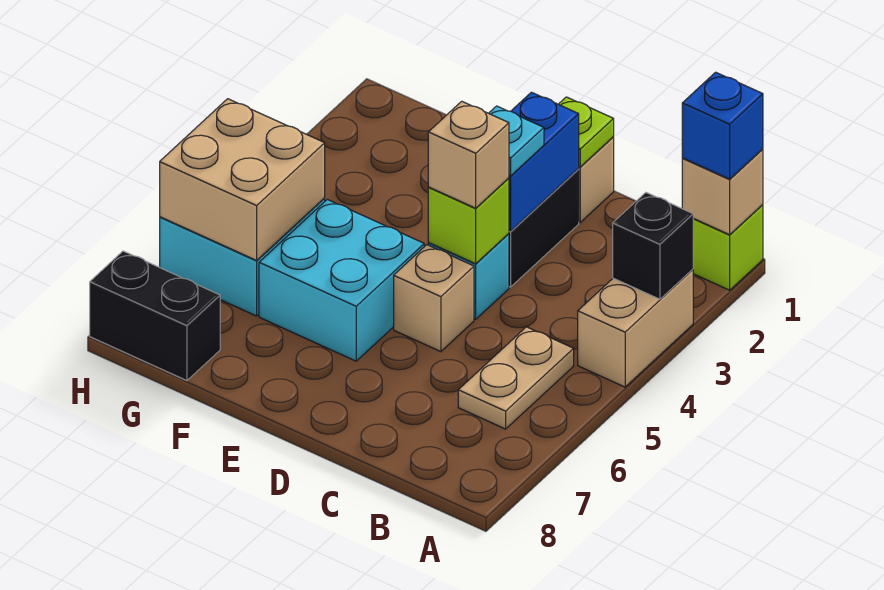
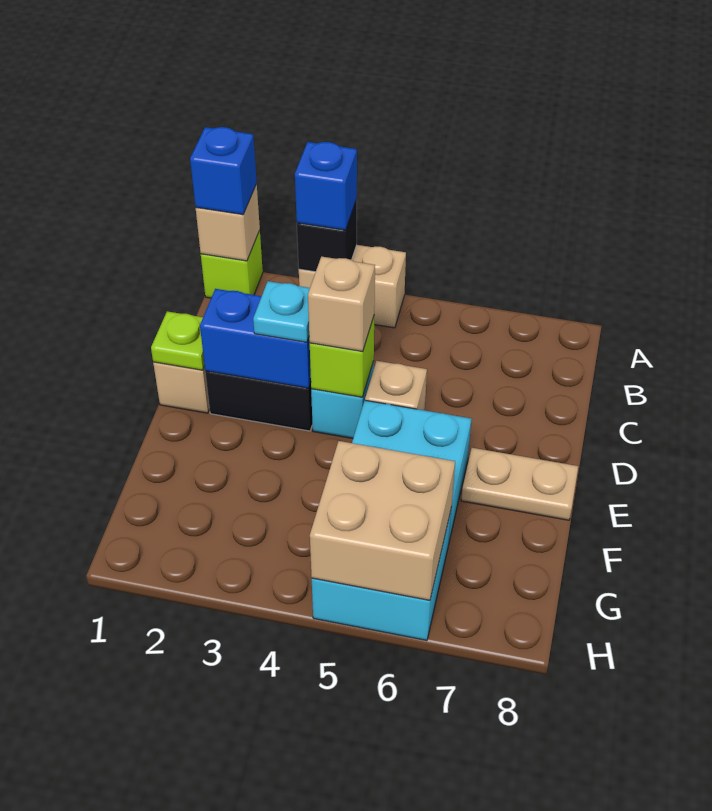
none -> blue 1x1 brick [295,142,357,230]
tan 1x2 plate [458,327,574,429] -> tan 1x2 plate moved to [461,448,578,520]
black 1x2 brick [90,251,220,381] -> none

